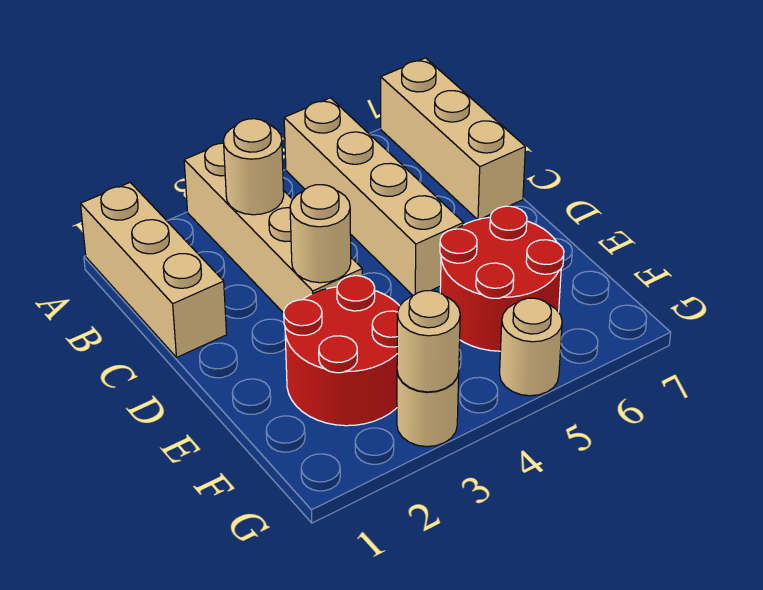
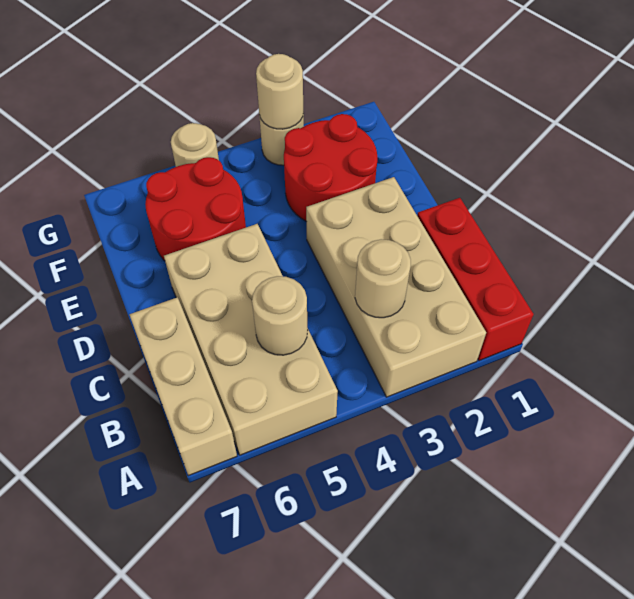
tan 1x3 brick [81,183,227,358] -> red 1x3 brick [417,198,533,361]
tan 1x4 brick [184,143,362,313] -> tan 2x4 brick [306,177,486,397]
tan 1x4 brick [284,98,463,296] -> tan 2x4 brick [164,224,338,455]
tan 1x1 round brick [290,185,351,283] -> tan 1x1 round brick moved to [252,276,308,355]

